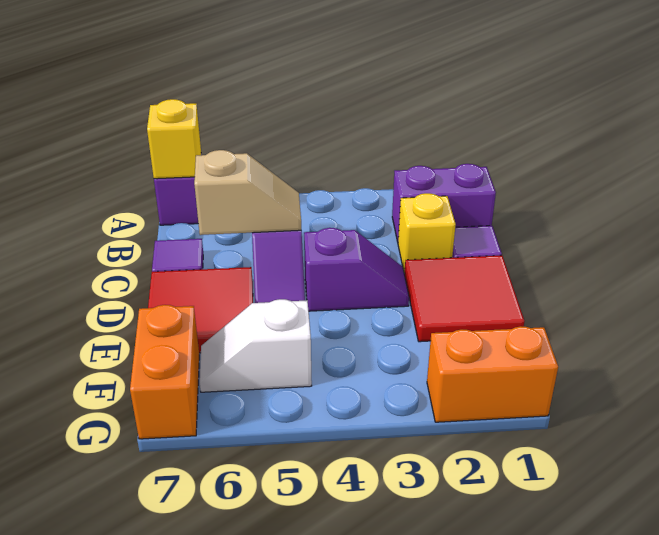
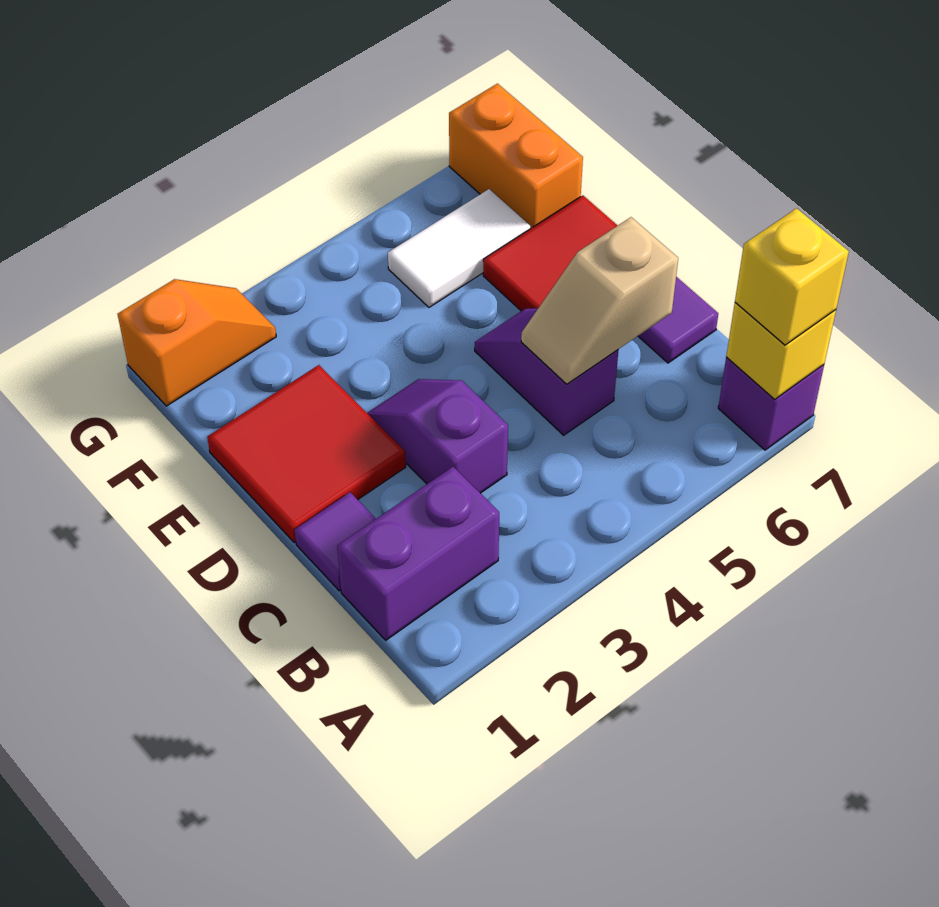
yellow 1x1 brick [398,193,456,273] -> yellow 1x1 brick moved to [735,208,849,345]
purple 1x2 slope [304,228,409,311] -> purple 1x2 slope turned to [367,379,508,493]
white 1x2 slope [200,299,312,392] -> white 1x2 tile [388,189,530,307]
orange 1x2 brick [427,326,558,422] -> orange 1x2 slope [118,279,276,406]

